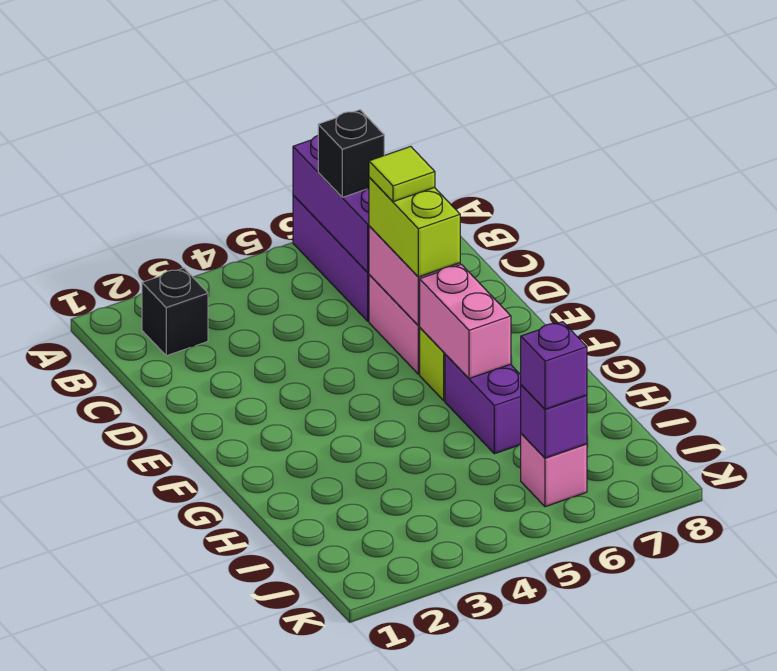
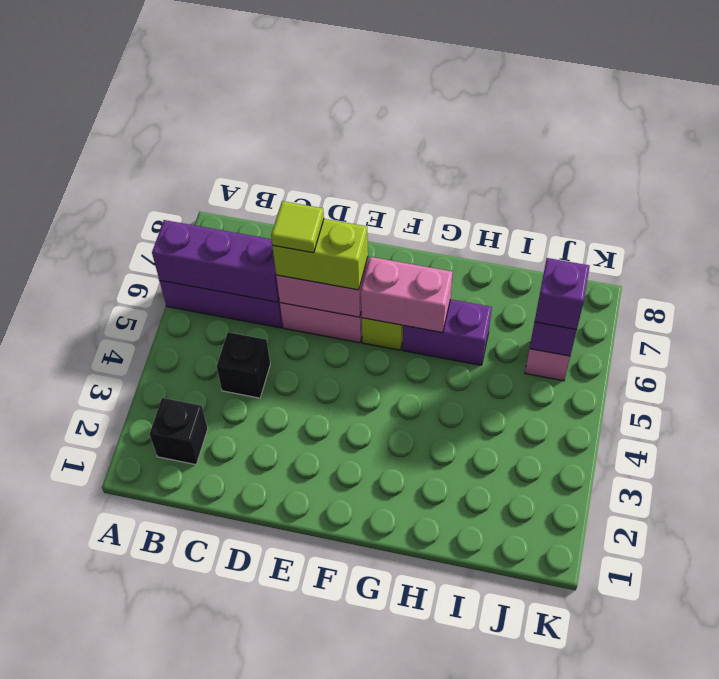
black 1x1 brick [318,110,384,197] -> black 1x1 brick moved to [217,332,270,398]

